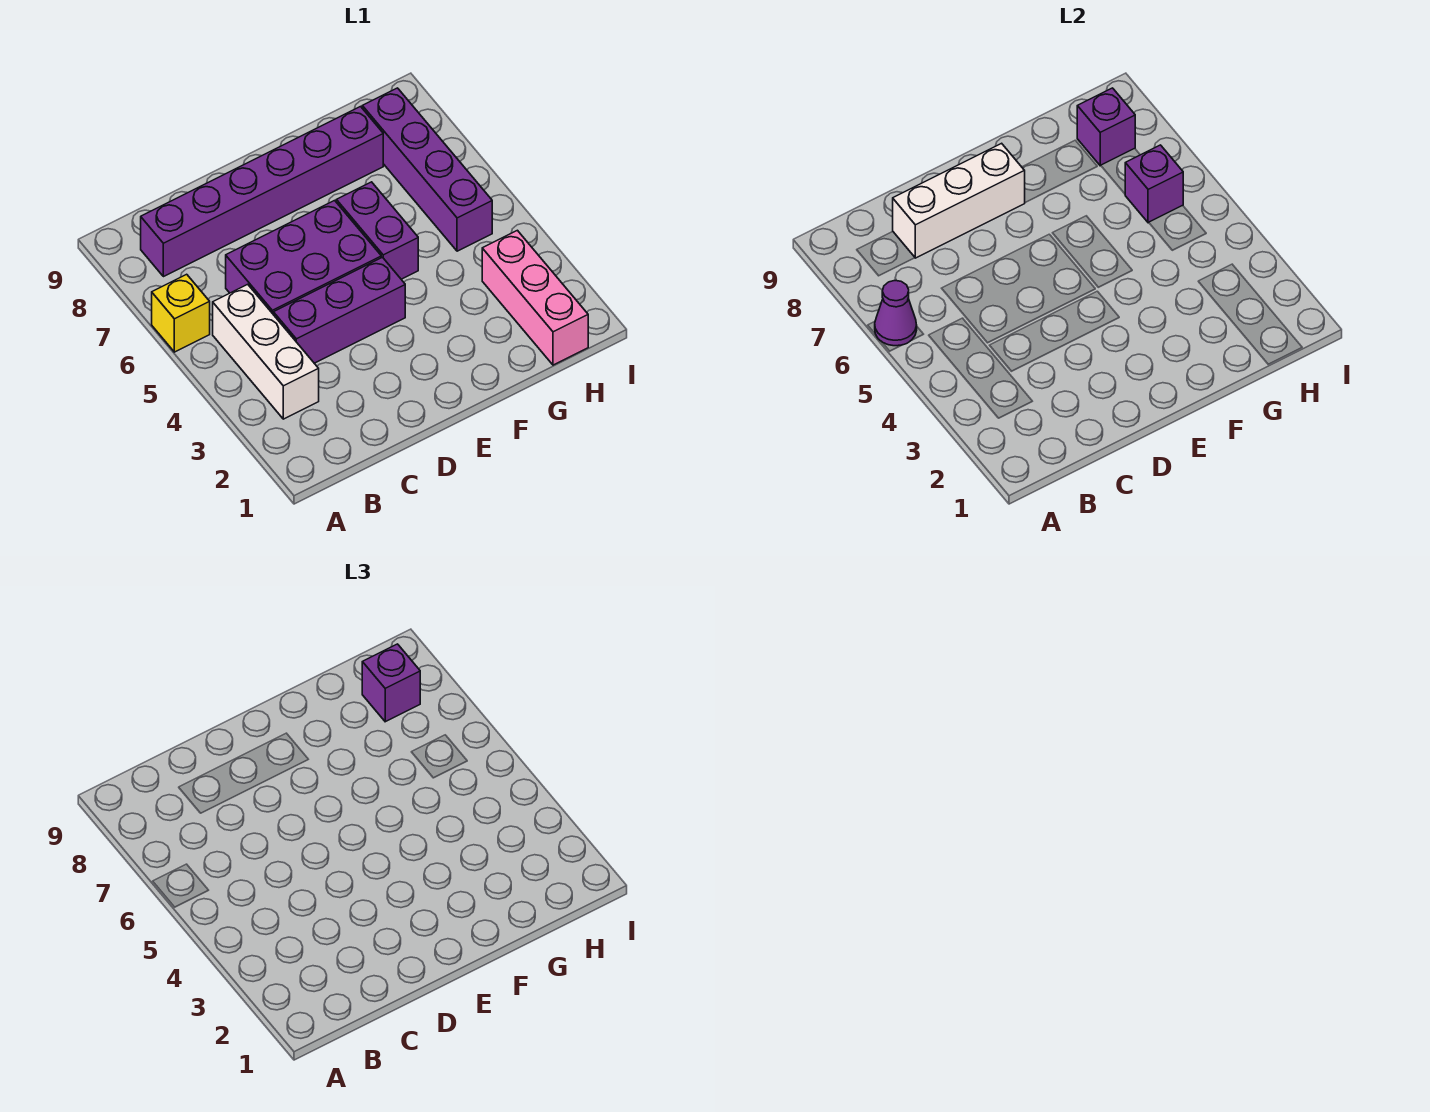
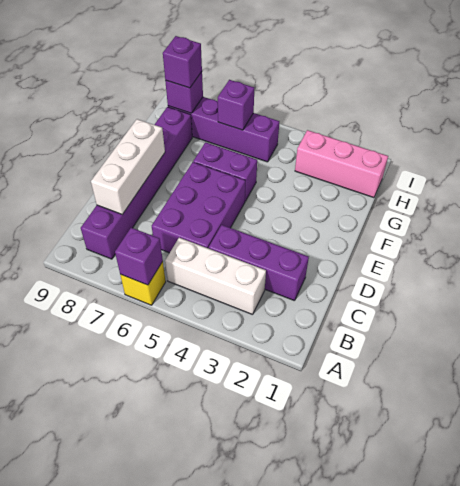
purple 1x1 cone [875,281,917,346] -> purple 1x1 brick [115,228,163,285]
purple 1x3 brick [273,257,405,363] -> purple 1x3 brick turned to [209,225,309,301]

